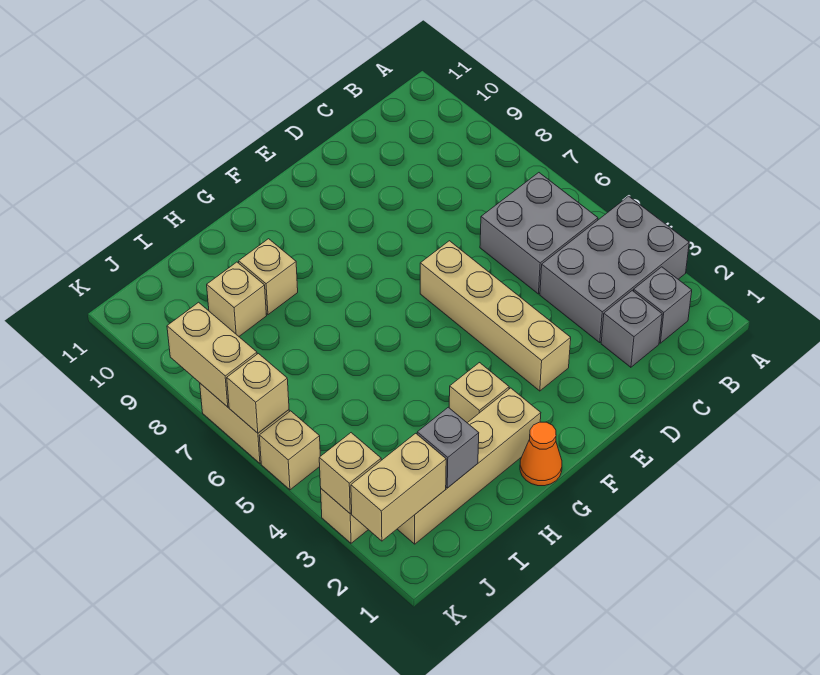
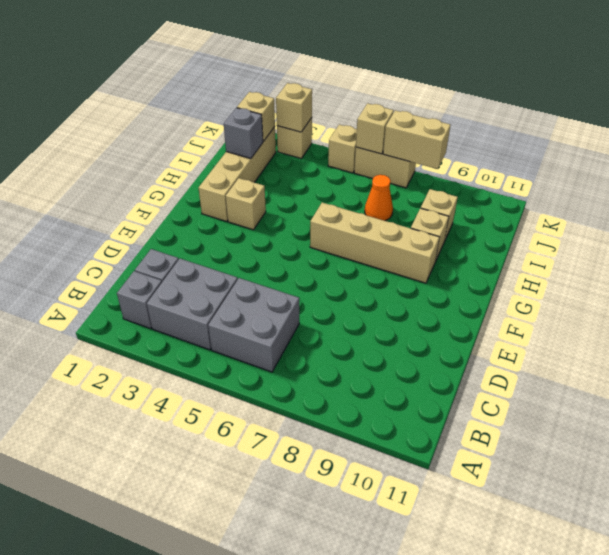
grey 2x3 brick [540,196,689,342] -> grey 2x2 brick [147,259,238,350]
tan 1x4 brick [420,241,571,391] -> tan 1x4 brick moved to [310,203,439,283]
orange 1x1 cone [520,422,562,486] -> orange 1x1 cone moved to [365,175,393,221]
tan 1x2 brick [351,433,446,541] -> tan 1x1 brick [237,92,275,141]

